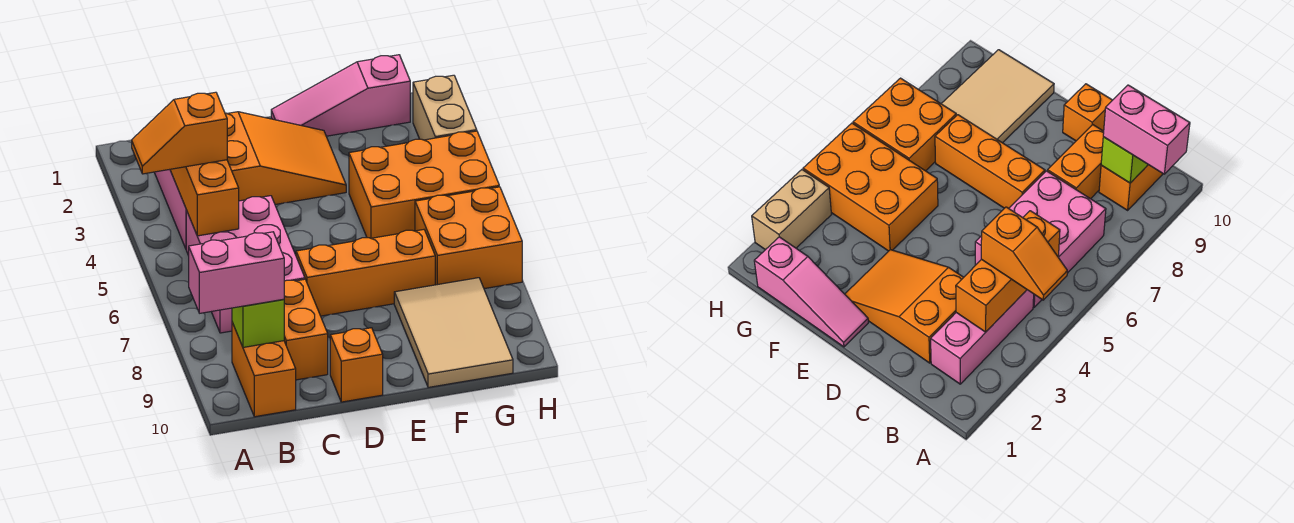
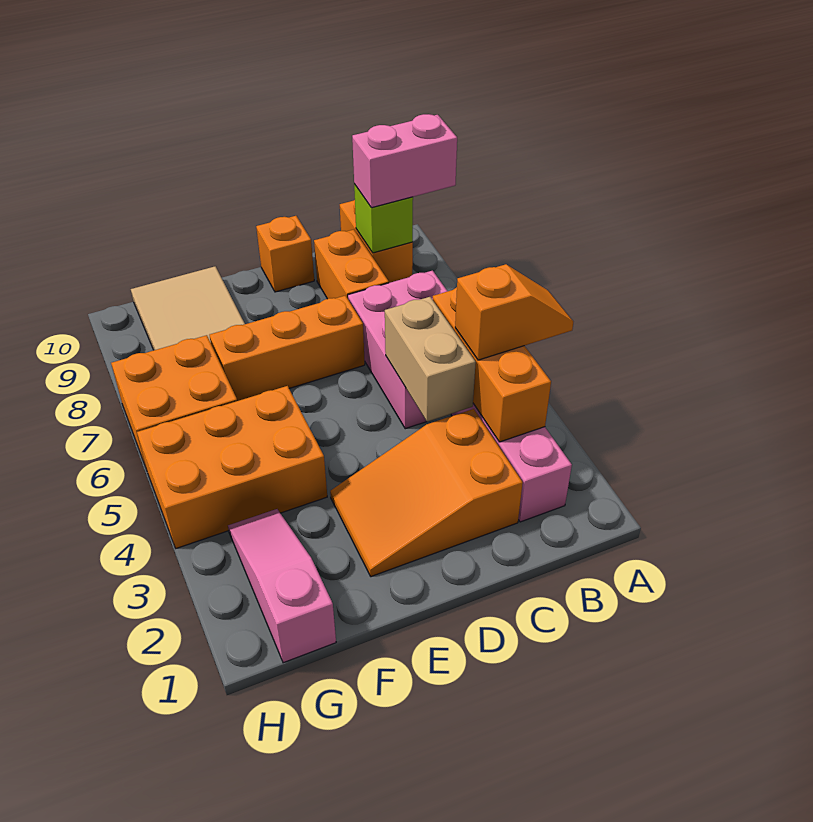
pink 1x3 slope [271,55,410,136] -> pink 1x3 slope turned to [228,509,336,663]
tan 1x2 brick [413,75,477,140] -> tan 1x2 brick moved to [385,297,476,422]

